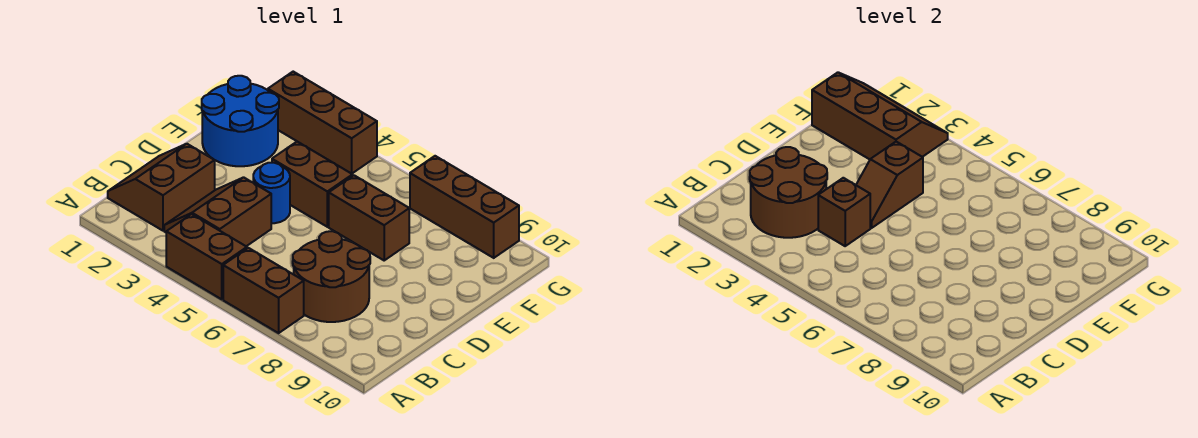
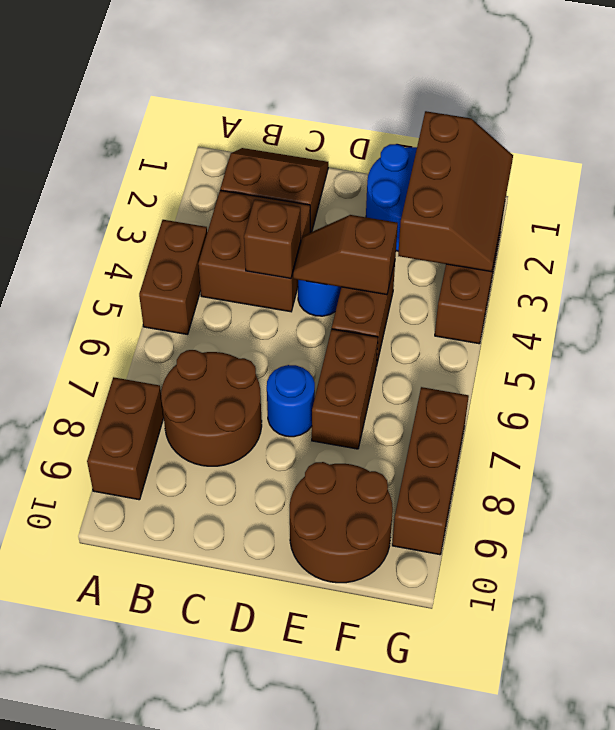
brown 1x2 brick [223,248,304,333] -> brown 1x2 brick moved to [87,377,164,500]
brown 2x2 round brick [750,147,827,238] -> brown 2x2 round brick moved to [290,462,393,583]
brown 2x2 slope [164,177,271,246] -> brown 2x2 brick [198,190,310,312]
none -> blue 1x1 round brick [267,365,315,437]

